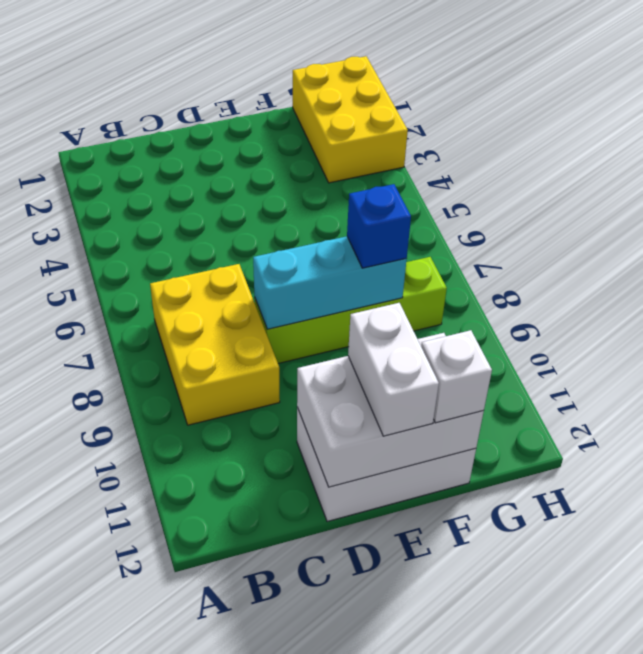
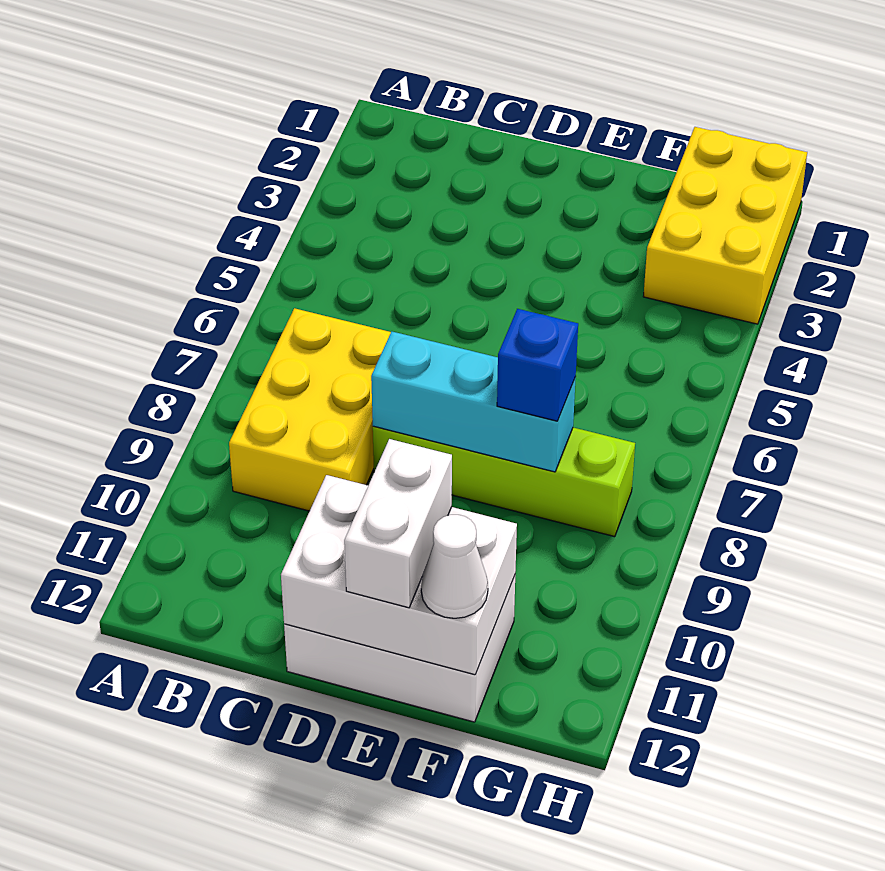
white 1x1 brick [421,330,492,423] -> white 1x1 cone [421,515,488,618]

